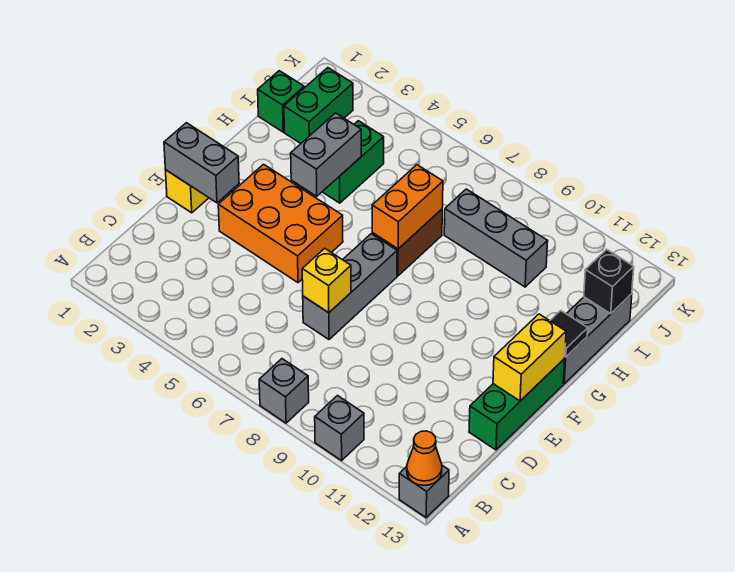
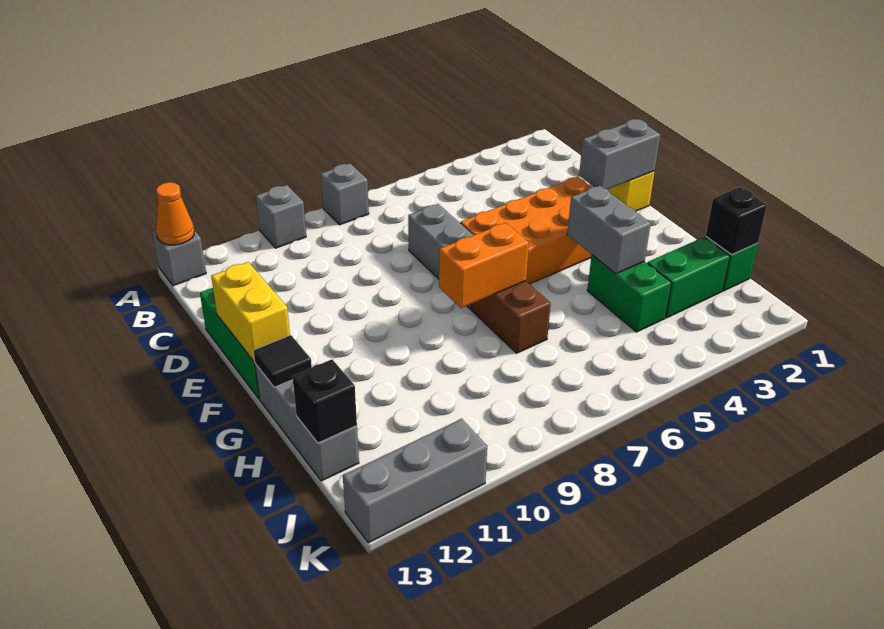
yellow 1x1 brick [302,248,351,313] -> none
orange 2x3 brick [218,164,343,283] -> orange 2x4 brick [460,177,592,284]
orange 1x2 brick [372,165,443,249] -> orange 1x2 brick turned to [439,223,529,308]
none -> black 1x1 brick [706,187,767,255]
green 1x2 brick [284,68,353,143] -> green 1x2 brick turned to [647,237,730,318]
grey 1x3 brick [444,189,548,287] -> grey 1x3 brick moved to [343,419,487,543]

